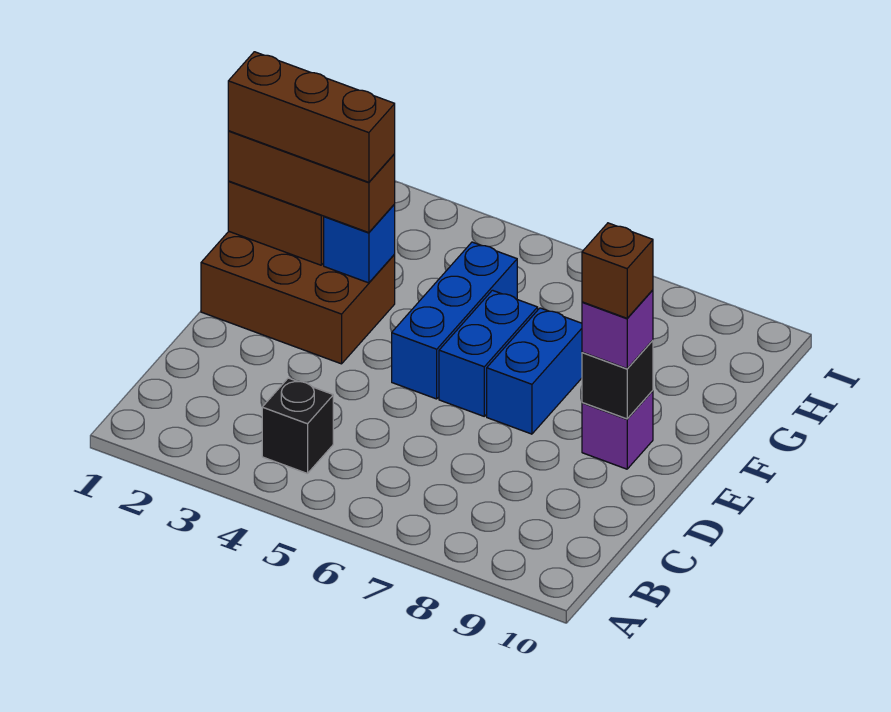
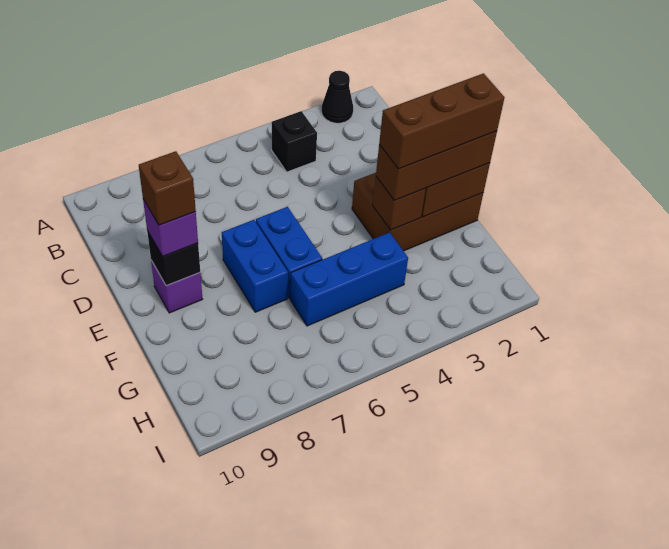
none -> black 1x1 cone [322,71,353,123]
blue 1x3 brick [392,242,517,399] -> blue 1x3 brick turned to [290,232,408,326]
blue 1x1 brick [324,204,395,283] -> brown 1x1 brick [373,177,426,230]

